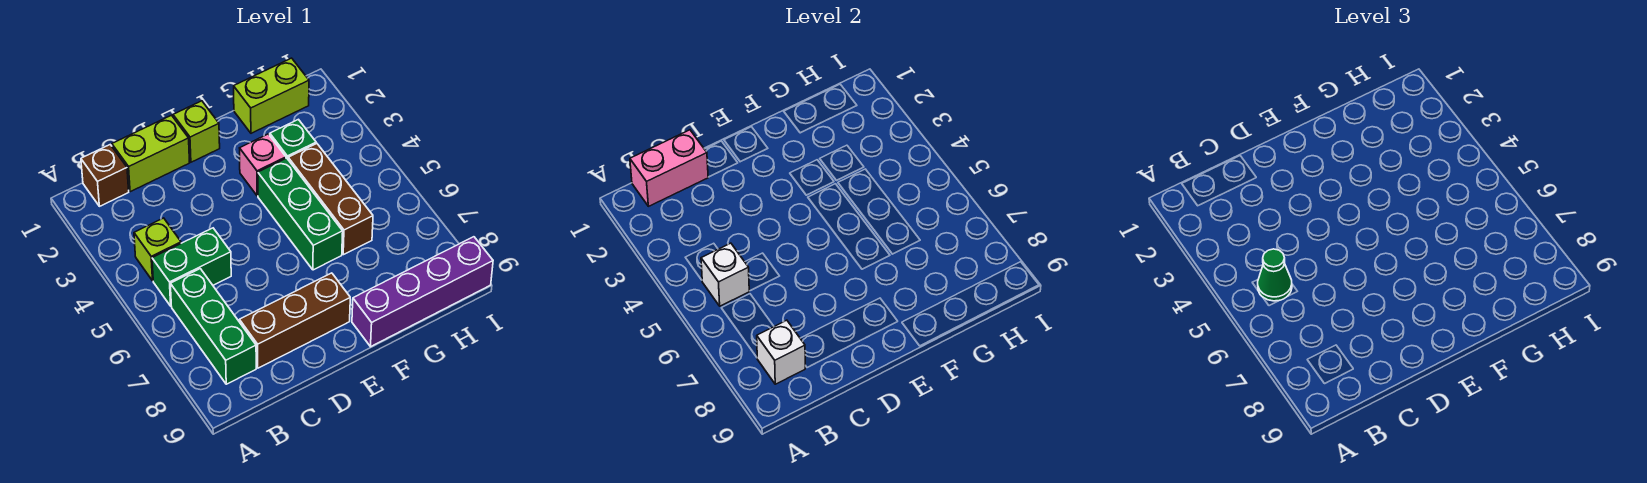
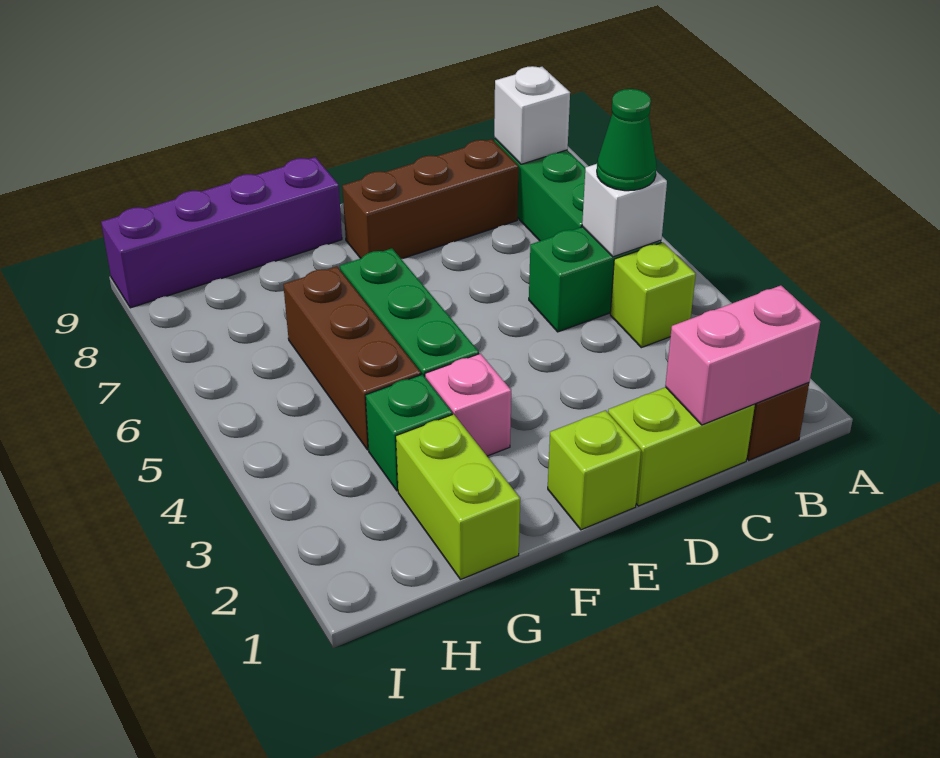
lime 1x2 brick [234,58,309,133] -> lime 1x2 brick turned to [396,414,520,580]

